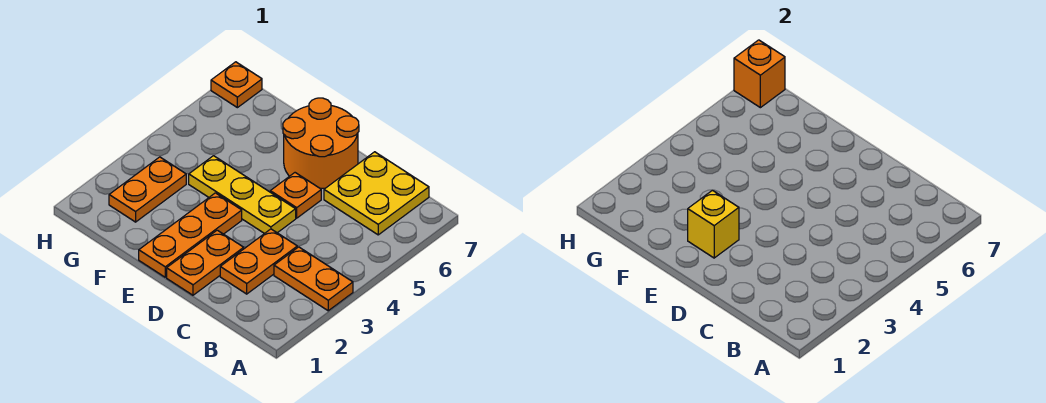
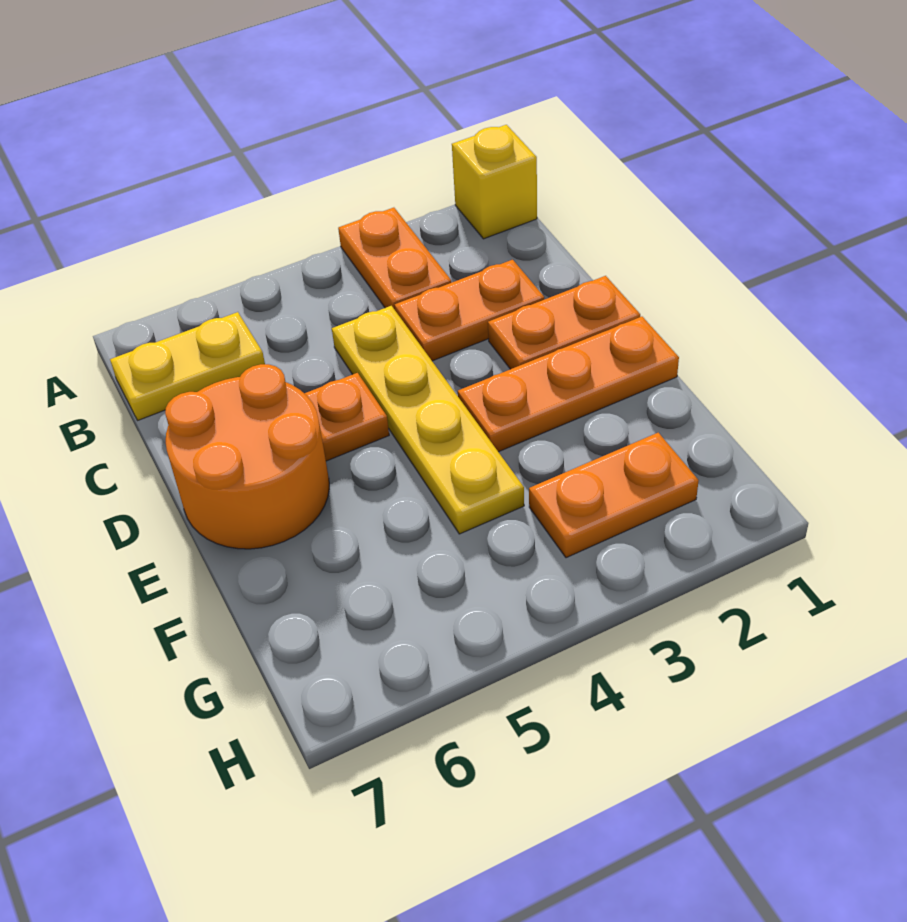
yellow 2x2 plate [324,152,429,235] -> yellow 1x2 plate [110,312,265,420]
yellow 1x3 plate [189,156,296,234] -> yellow 1x4 plate [332,306,524,534]
yellow 1x1 brick [688,190,739,258] -> yellow 1x1 brick moved to [452,125,537,239]
orange 1x1 plate [211,62,262,108] -> none
orange 1x1 brick [734,40,785,108] -> none

